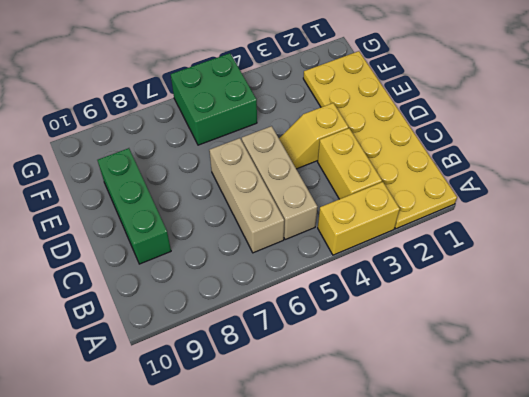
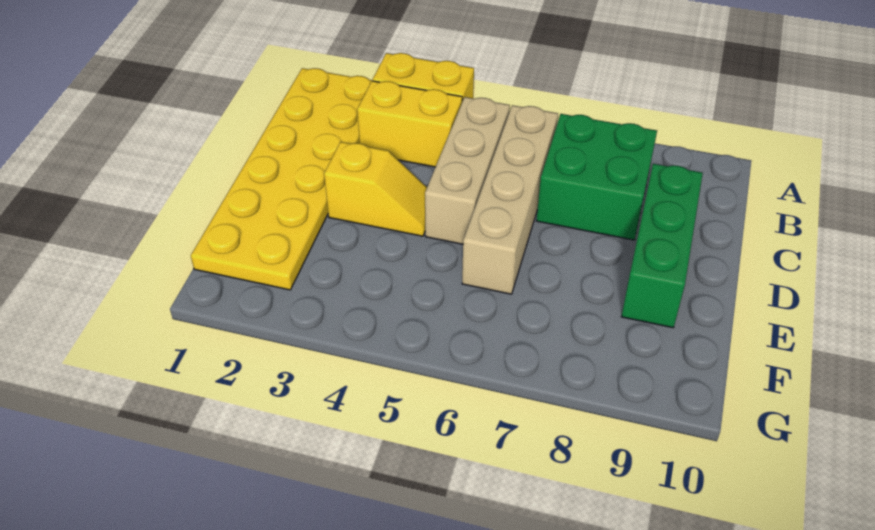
yellow 1x2 brick [318,128,382,199] -> yellow 1x2 brick turned to [357,81,462,167]
tan 1x3 brick [209,138,284,253] -> tan 1x4 brick [462,105,558,294]
green 2x2 brick [171,53,257,145] -> green 2x2 brick moved to [537,114,657,240]

